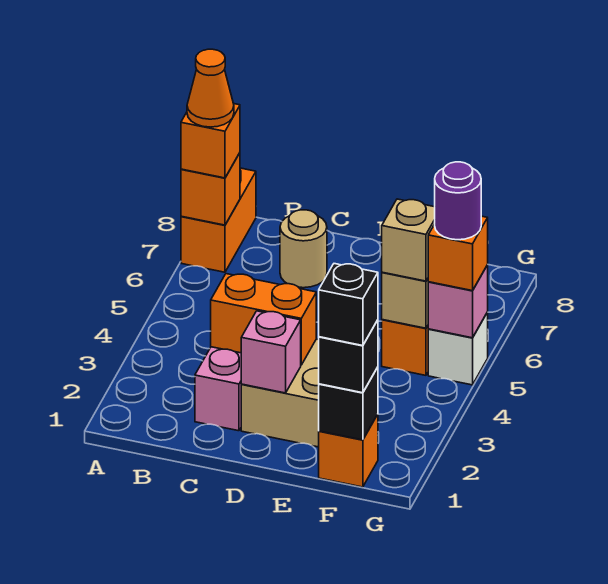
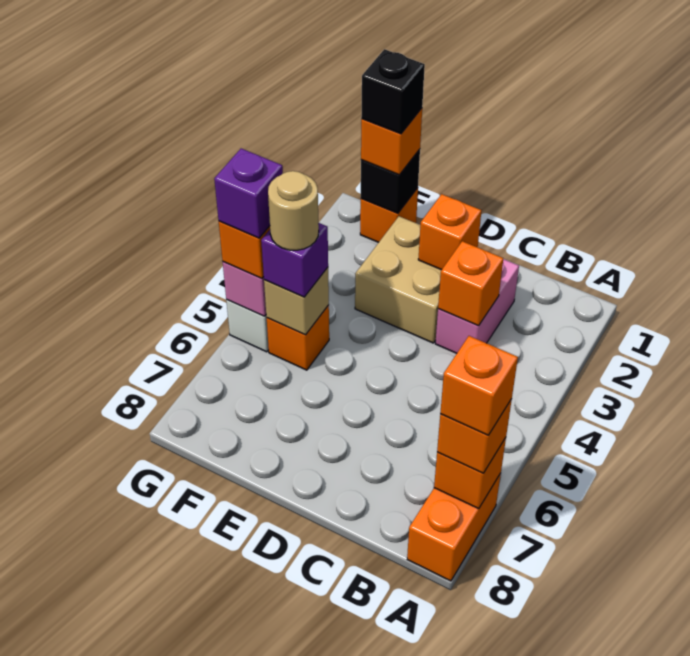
orange 1x1 cone [187,49,234,127] -> orange 1x1 brick [440,336,518,435]
orange 1x2 brick [211,274,316,365] -> orange 1x1 brick [438,241,503,326]
tan 1x1 round brick [280,210,327,288] -> tan 1x1 round brick moved to [268,171,319,250]
pink 1x1 brick [241,311,301,393] -> orange 1x1 brick [418,194,481,270]
black 1x1 brick [319,320,378,393] -> orange 1x1 brick [361,108,422,175]
tan 1x1 brick [382,199,435,281] -> purple 1x1 brick [261,223,328,297]
purple 1x1 round brick [435,162,481,240] -> purple 1x1 brick [214,149,283,238]

